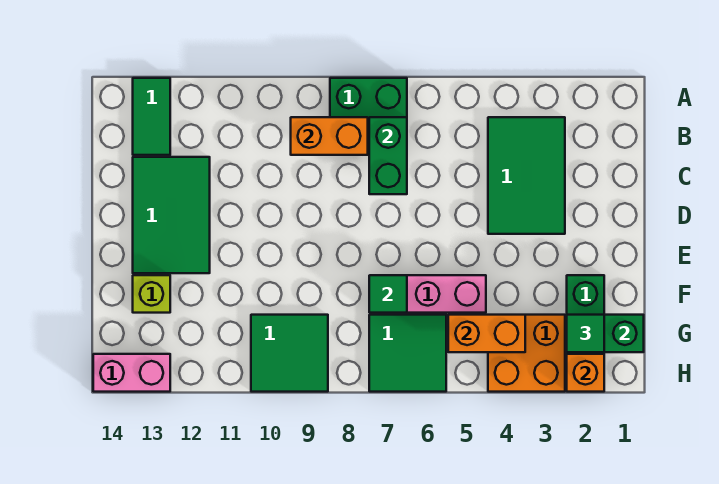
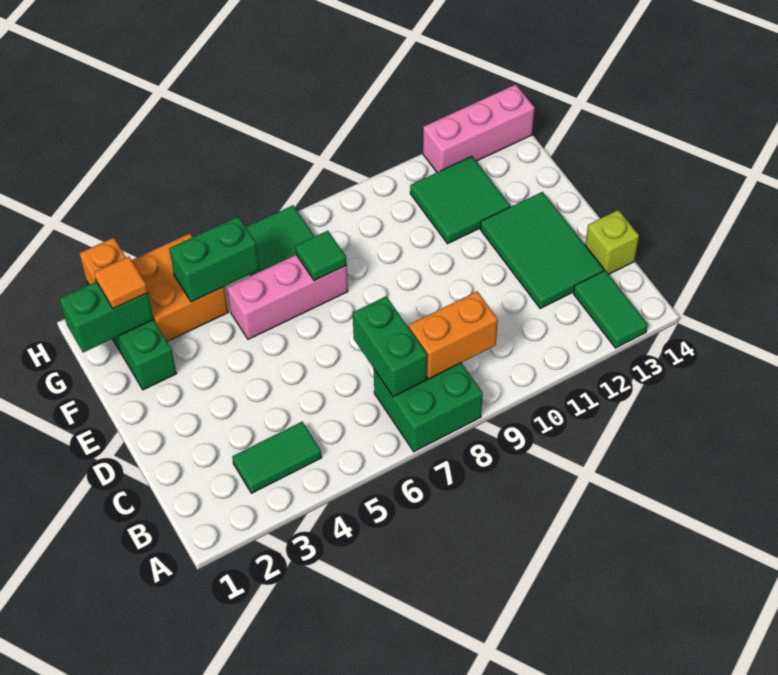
green 2x3 tile [488,117,565,234] -> green 1x2 tile [232,422,322,493]
lime 1x1 brick [133,275,170,313] -> lime 1x1 brick moved to [585,210,639,275]
green 1x1 tile [567,315,604,352] -> orange 1x1 tile [94,256,148,309]
orange 1x2 brick [448,315,525,352] -> green 1x2 brick [169,217,259,302]
green 2x2 tile [251,315,328,392] -> green 2x2 tile moved to [410,156,510,244]
pink 1x2 brick [93,354,170,392] -> pink 1x3 brick [423,84,535,172]

